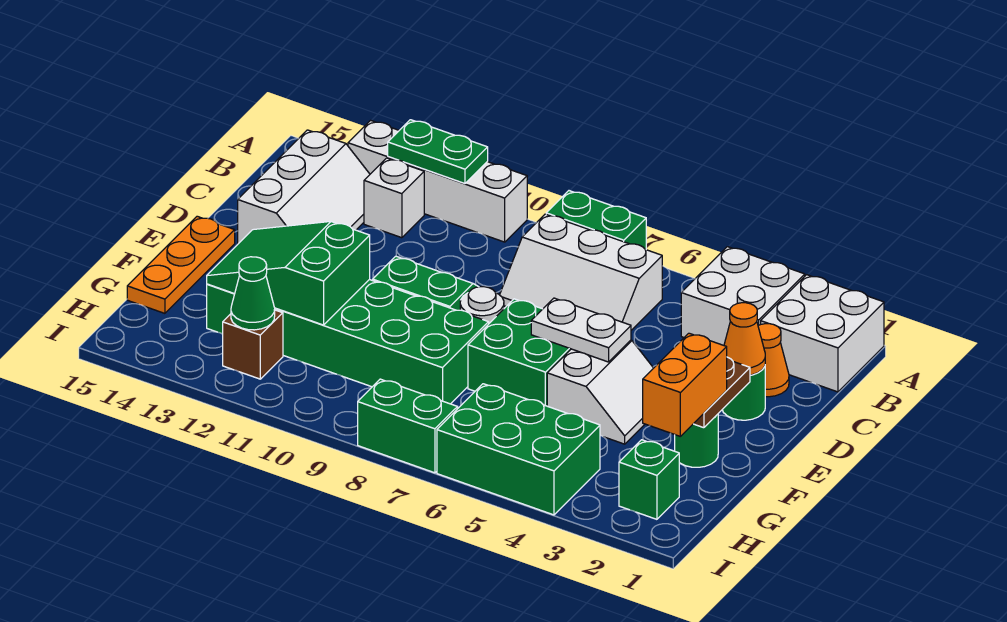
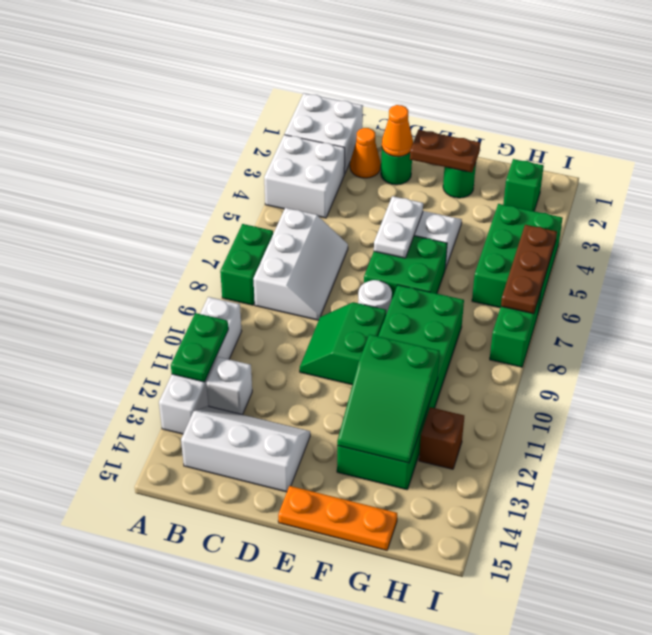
orange 1x2 brick [643,333,727,436] -> none
green 1x1 cone [231,257,275,330] -> none
none -> brown 1x3 plate [501,225,557,314]

